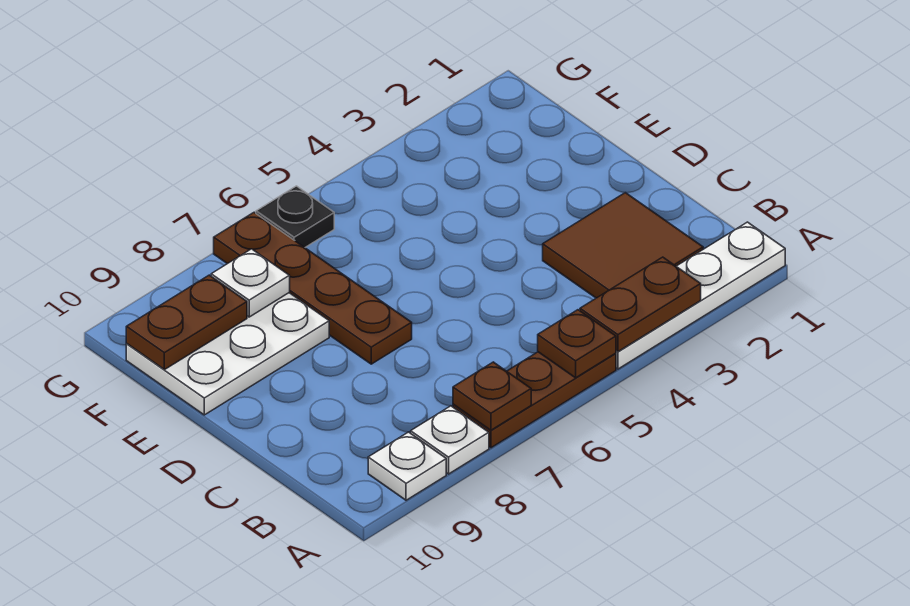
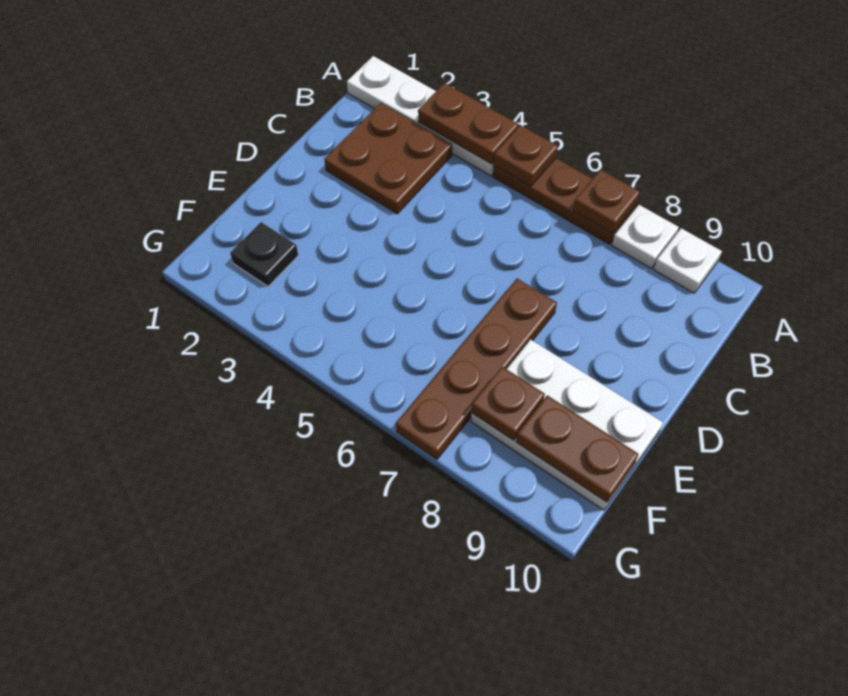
brown 2x2 tile [543,193,703,298] -> brown 2x2 plate [324,103,452,214]
white 1x1 plate [211,249,290,317] -> brown 1x1 plate [472,367,545,440]
black 1x1 plate [256,186,334,247] -> black 1x1 plate moved to [230,222,298,286]

